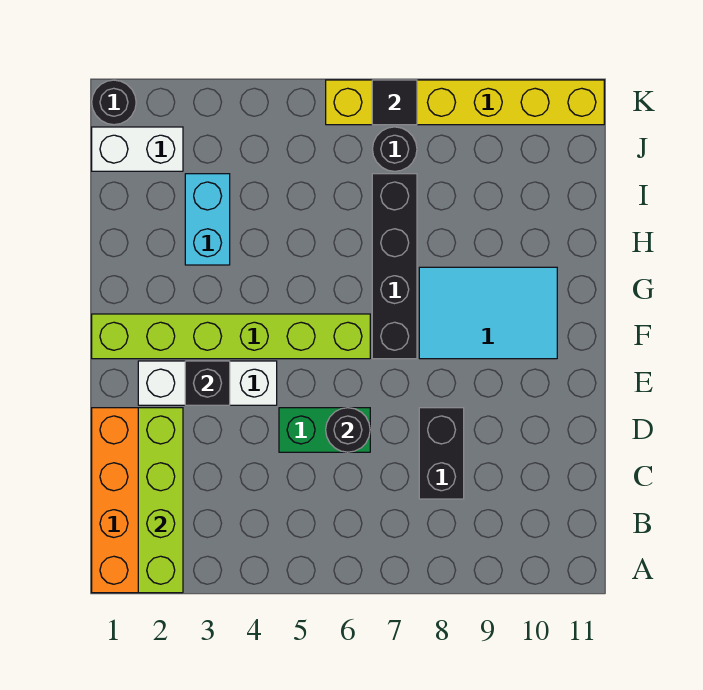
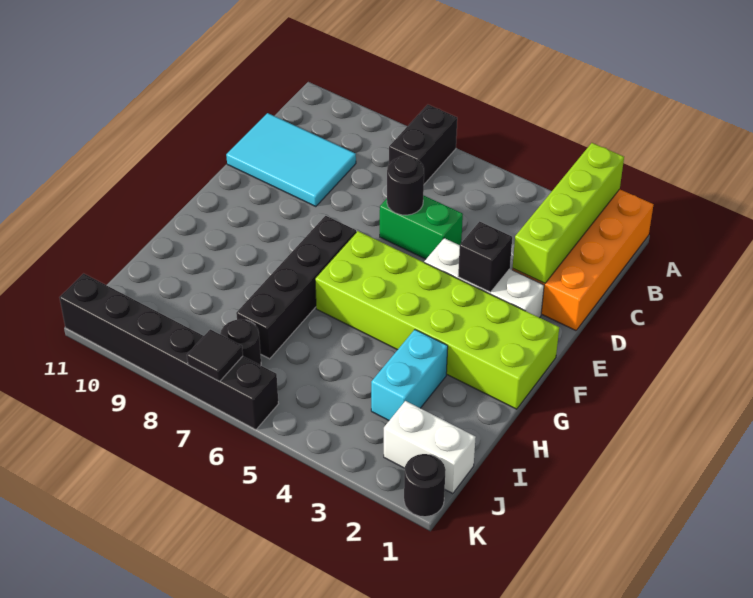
black 1x2 brick [419,408,464,499] -> black 1x2 brick moved to [389,105,457,184]
lime 1x6 brick [92,314,370,359] -> lime 2x6 brick [315,231,559,409]
cyan 2x3 tile [419,267,557,359] -> cyan 2x3 tile moved to [226,113,356,207]
yellow 1x6 brick [326,80,604,125] -> black 1x6 brick [60,274,278,430]

